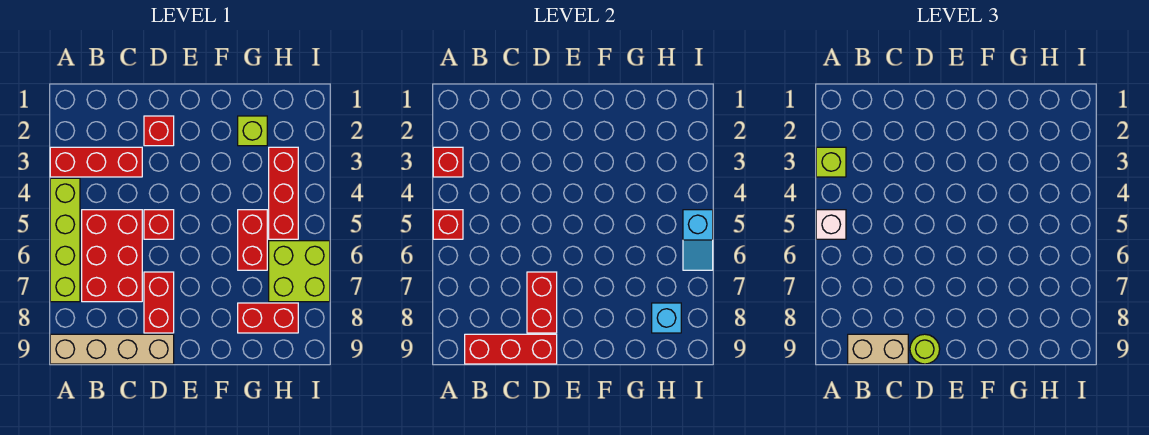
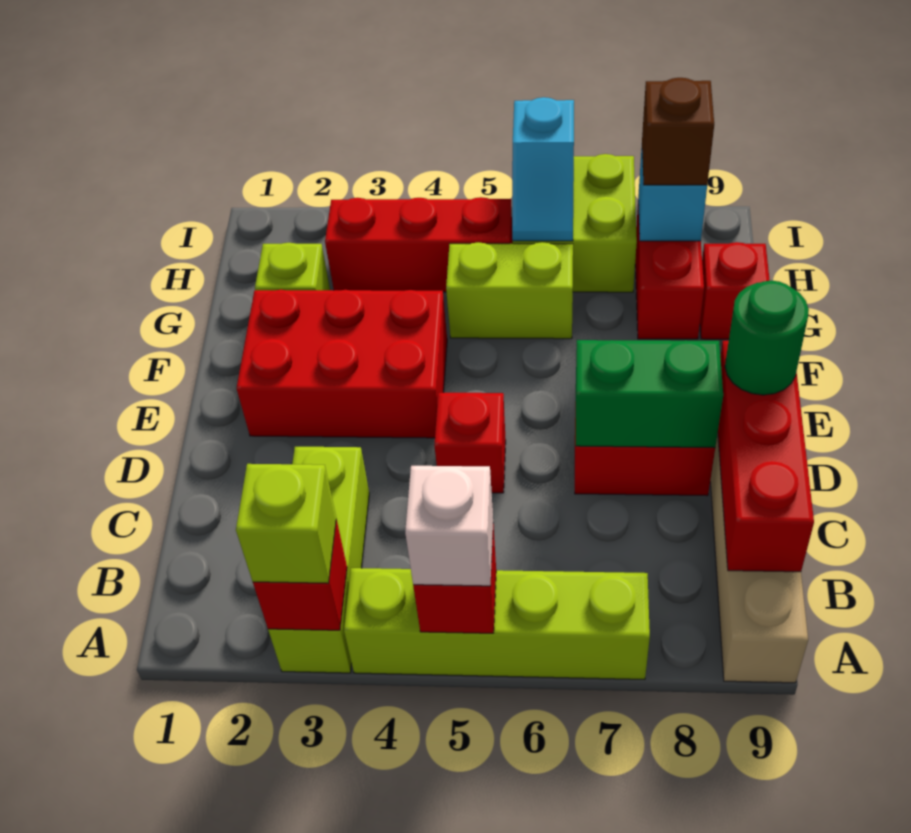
red 1x3 brick [50,147,142,177] -> lime 1x3 brick [268,447,369,673]
red 2x3 brick [82,210,142,302] -> red 2x3 brick moved to [237,290,447,438]
tan 1x2 brick [848,334,908,364] -> none
red 1x1 brick [144,116,174,146] -> red 1x1 brick moved to [700,242,770,339]
red 1x2 brick [527,272,557,333] -> green 1x2 brick [576,340,723,448]
lime 1x1 round brick [910,334,940,364] -> green 1x1 round brick [725,281,809,395]
red 1x2 brick [238,210,267,270] -> lime 1x2 brick [446,242,573,339]
none -> brown 1x1 brick [642,78,714,185]
cyan 1x2 slope [683,210,713,270] -> cyan 1x2 slope turned to [512,97,574,241]

